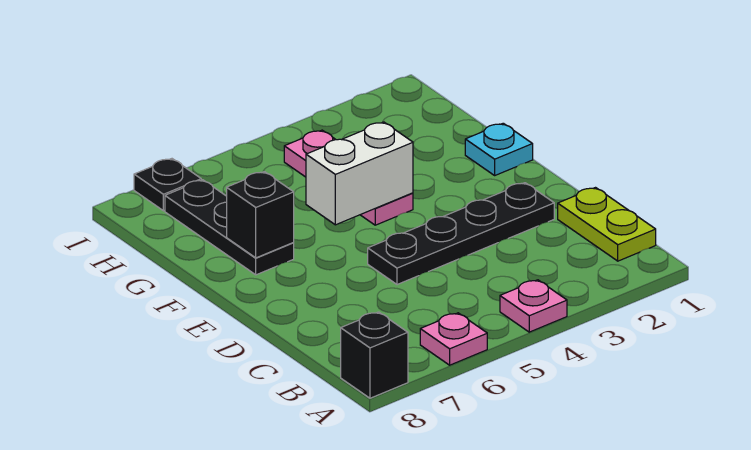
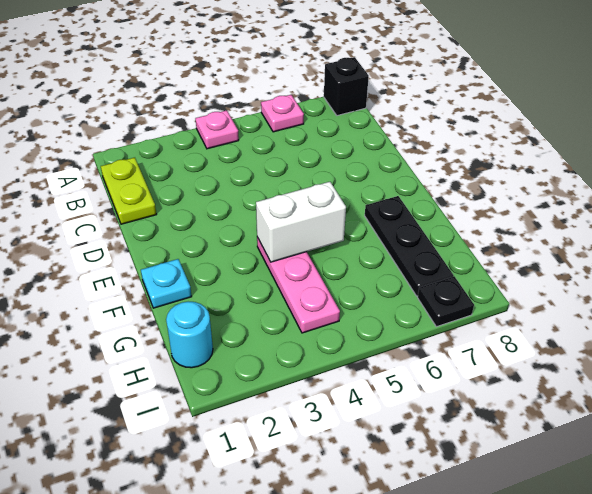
black 1x4 plate [368,183,554,285] -> none
black 1x1 brick [227,172,294,258] -> none
none -> cyan 1x1 round brick [166,302,213,368]

